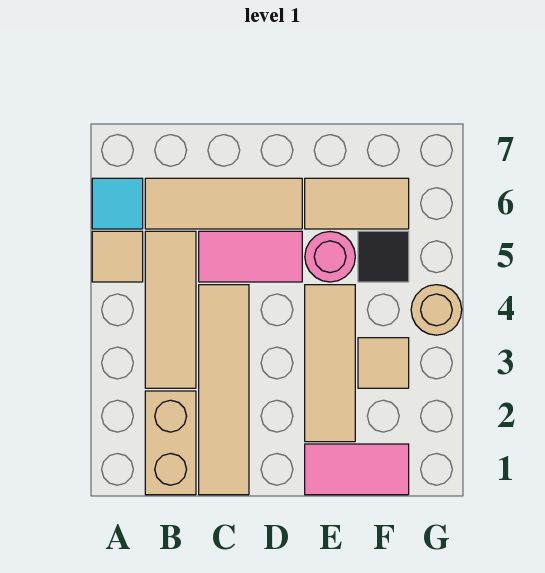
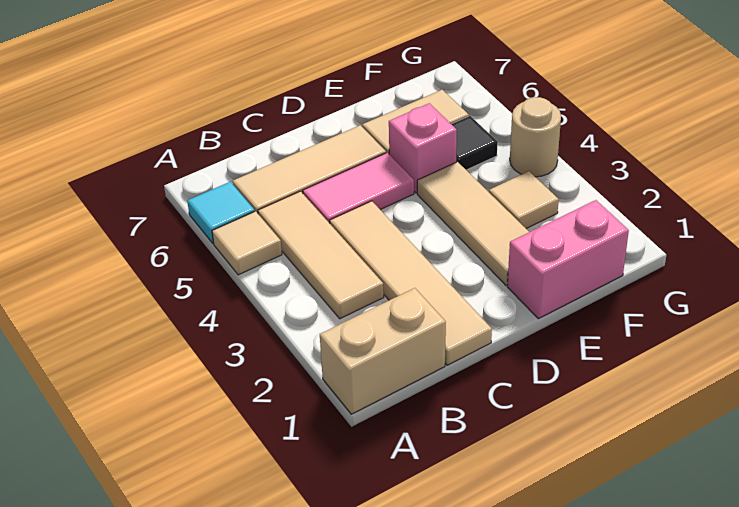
tan 1x2 brick [145,391,196,495] -> tan 1x2 brick turned to [320,288,446,414]
pink 1x2 tile [305,444,409,495] -> pink 1x2 brick [507,200,629,319]
pink 1x1 round brick [305,232,355,282] -> pink 1x1 brick [389,103,457,193]

